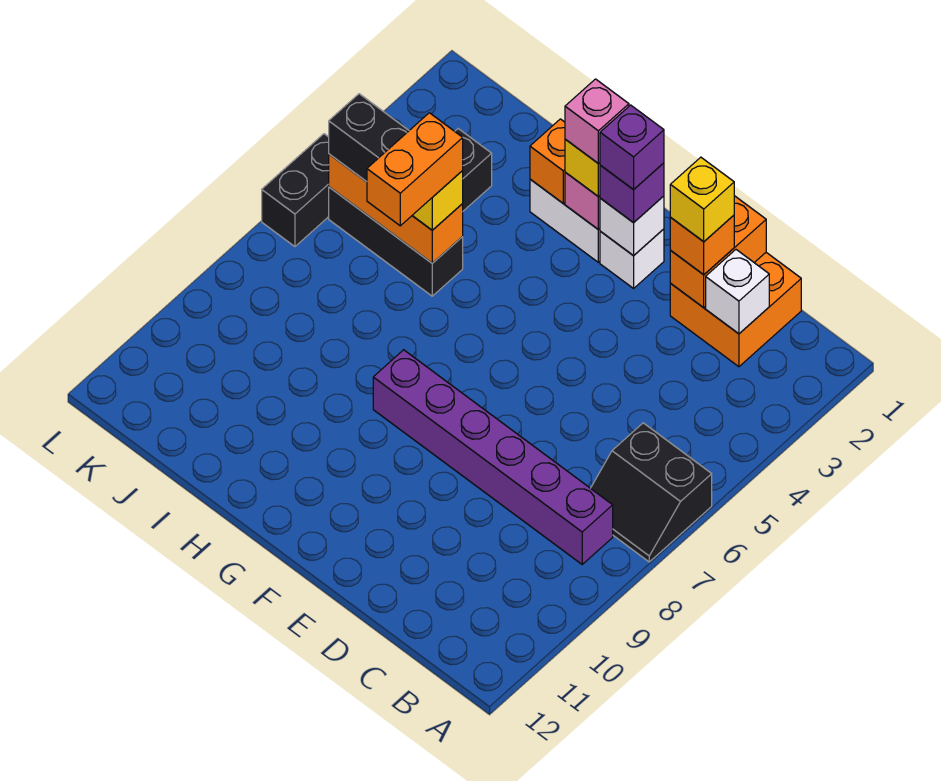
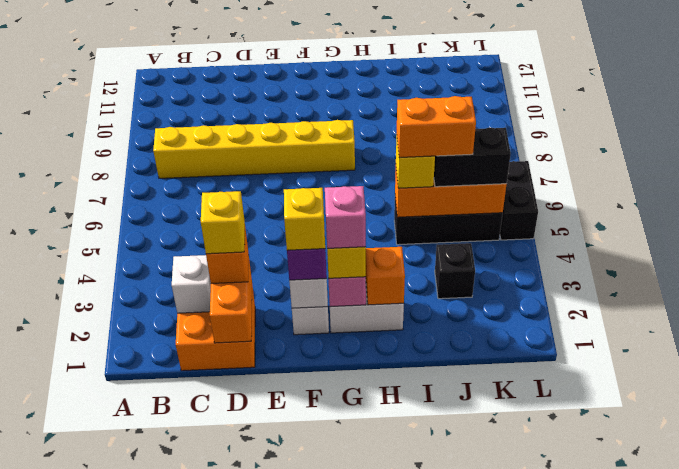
black 2x2 slope [591,423,712,562] -> none
purple 1x6 brick [373,350,613,564] -> yellow 1x6 brick [153,120,355,178]
purple 1x1 brick [600,105,664,190] -> yellow 1x1 brick [284,188,325,250]
orange 1x2 brick [367,113,463,226] -> orange 1x2 brick turned to [397,96,476,158]

